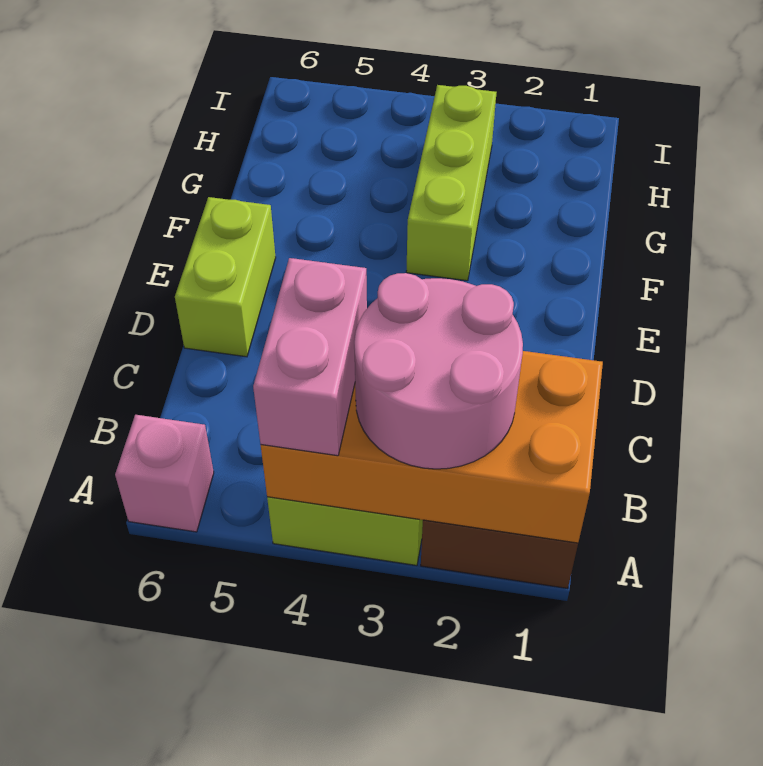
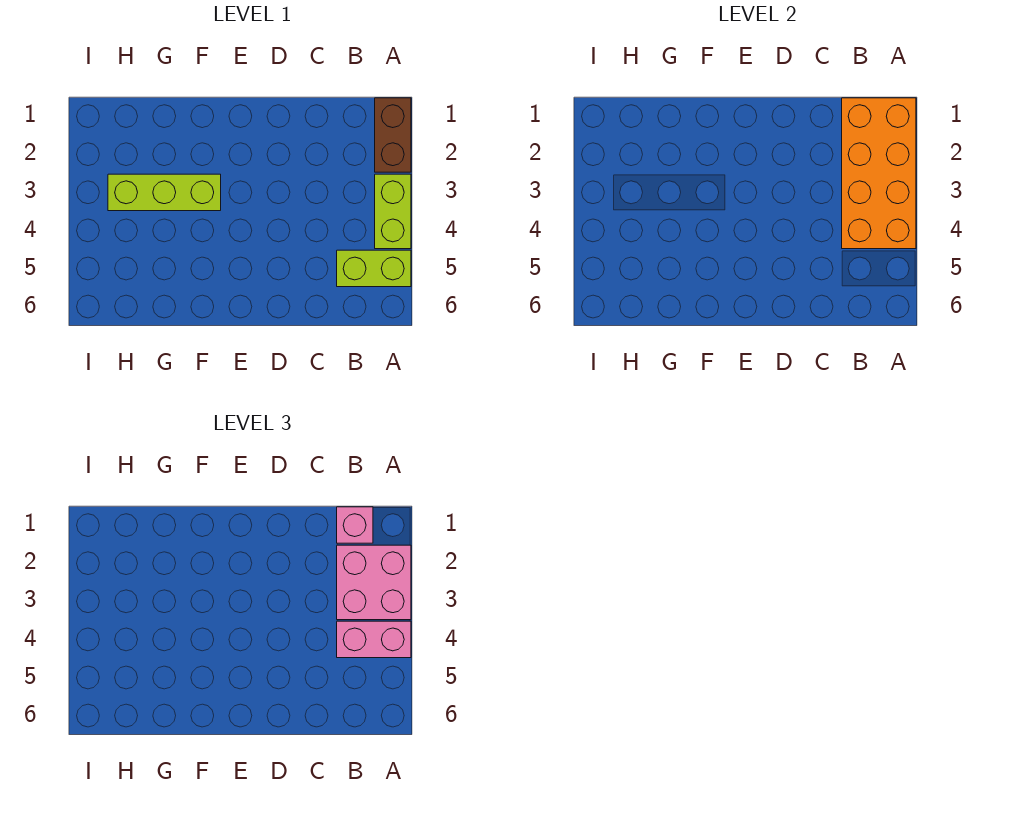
pink 2x2 round brick [354,273,523,469] -> pink 2x2 brick [337,545,411,620]
pink 1x1 brick [115,415,214,532] -> pink 1x1 brick moved to [337,507,373,543]
lime 1x2 brick [175,197,276,357] -> lime 1x2 brick moved to [337,250,411,287]

